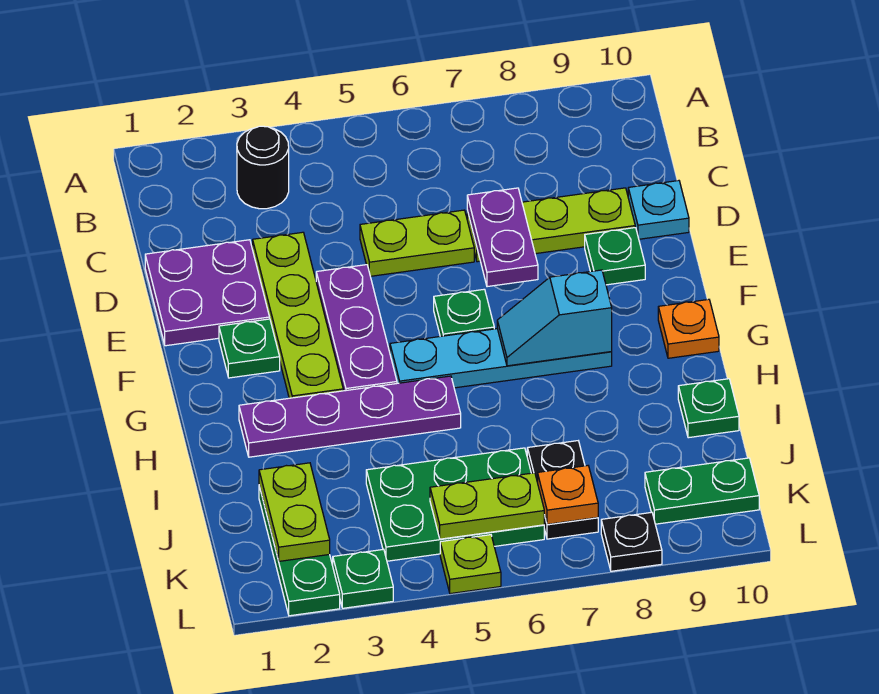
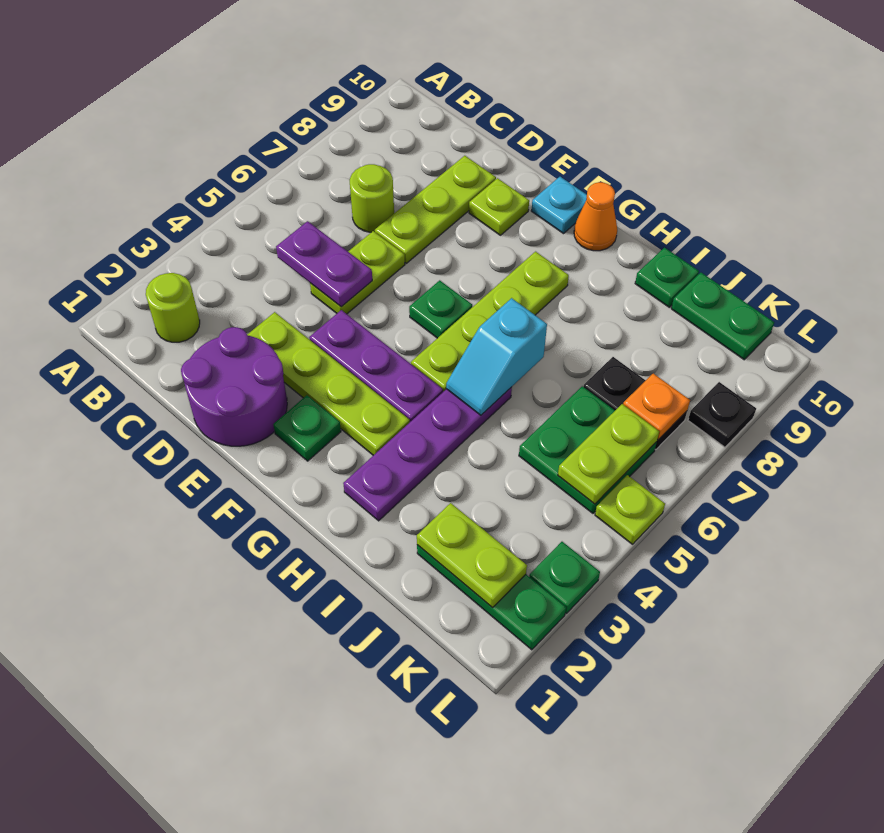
none -> lime 1x1 round brick [146,273,200,342]
black 1x1 round brick [237,126,289,209] -> none
none -> lime 1x1 round brick [350,164,394,232]
purple 2x2 plate [145,240,270,346] -> purple 2x2 round brick [181,327,287,446]
purple 1x2 plate [467,188,538,287] -> purple 1x2 plate moved to [276,221,372,307]
cyan 1x1 plate [628,181,689,239] -> cyan 1x1 plate moved to [531,177,587,234]
green 1x1 plate [585,228,645,285] -> lime 1x1 plate [469,178,529,235]
cyan 1x4 plate [390,329,612,388] -> lime 1x4 plate [411,252,569,392]
cyan 1x2 slope [497,270,612,366] -> cyan 1x2 slope moved to [446,298,547,415]
orange 1x1 plate [658,299,719,358] -> orange 1x1 cone [574,182,617,251]
green 2x3 plate [366,448,544,561] -> green 2x2 plate [519,386,657,513]
green 1x2 plate [645,458,759,524] -> green 1x2 plate turned to [671,273,774,360]

